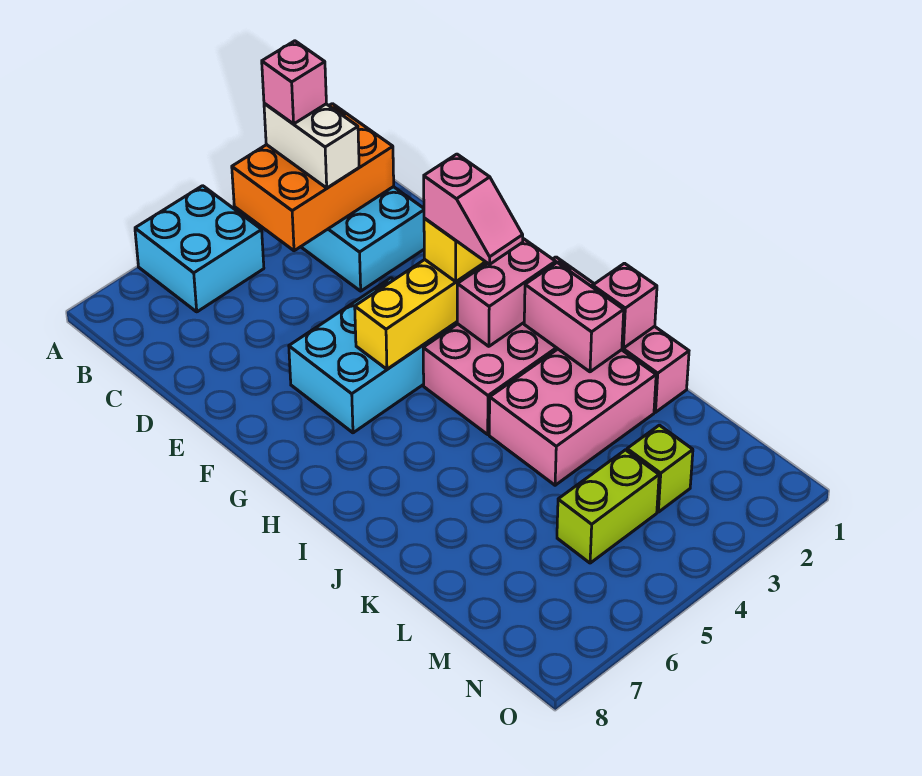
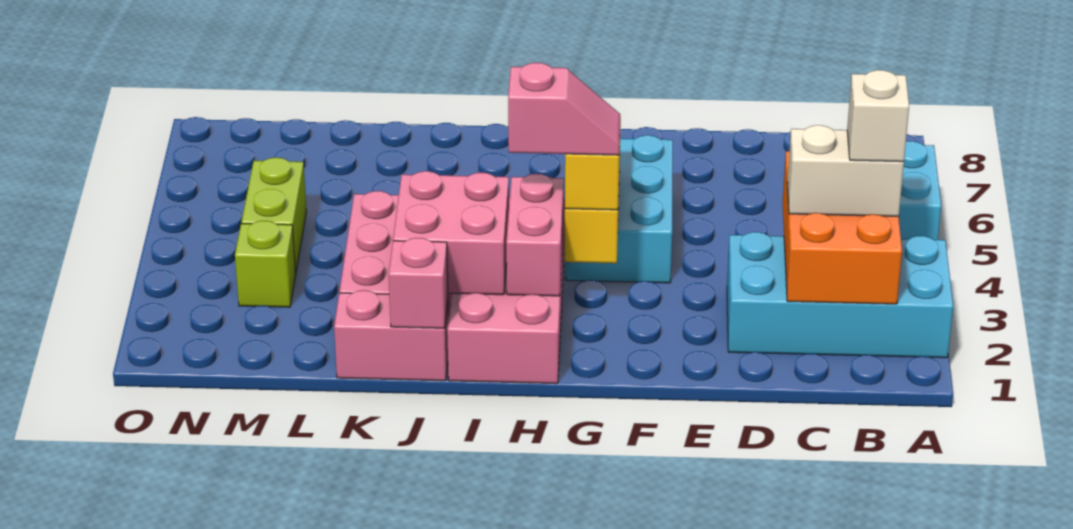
pink 1x1 brick [262,41,326,124] -> white 1x1 brick [847,70,909,162]
pink 1x2 slope [424,154,523,264] -> pink 1x2 slope turned to [508,63,620,155]
pink 1x2 brick [524,263,624,372] -> pink 2x2 brick [393,171,509,295]

